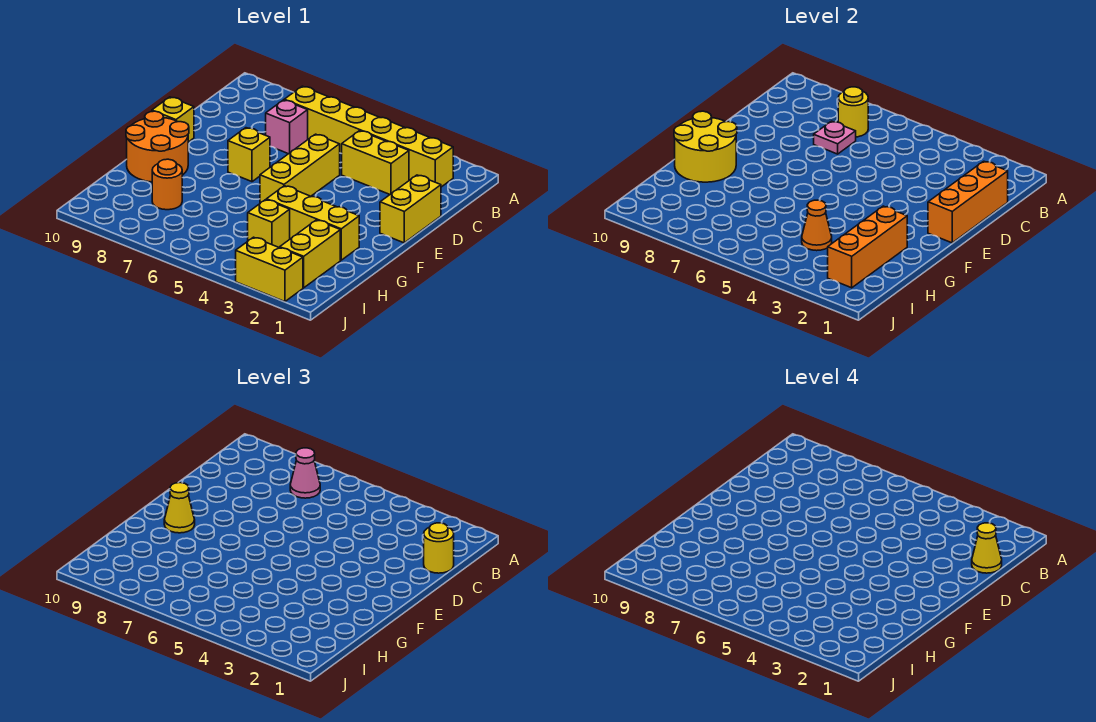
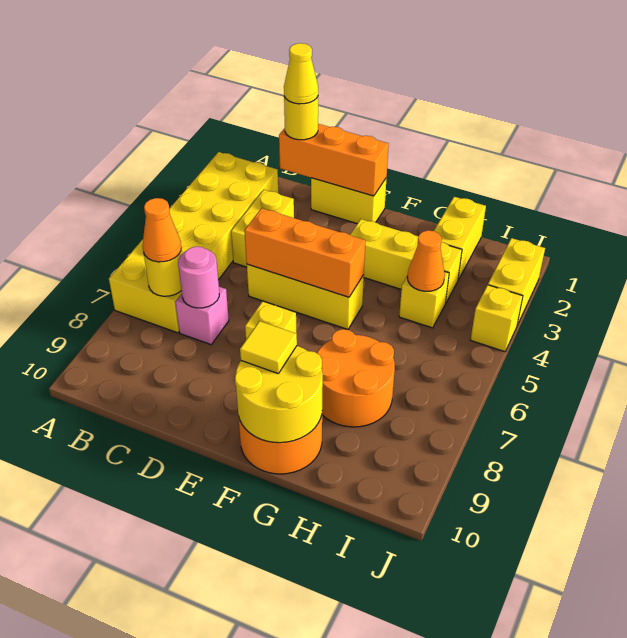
yellow 1x6 brick [284,86,453,187] -> yellow 2x6 brick [109,152,278,333]
pink 1x1 cone [290,448,320,498] -> orange 1x1 cone [142,198,181,262]
pink 1x1 plate [814,121,856,154] -> pink 1x1 round brick [178,246,219,308]
yellow 1x1 brick [152,97,194,142] -> yellow 1x1 brick moved to [471,285,523,352]
yellow 1x1 cone [164,483,195,533] -> yellow 1x1 tile [240,321,297,373]
yellow 1x3 brick [267,186,359,260] -> yellow 1x3 brick turned to [350,219,462,304]
orange 1x3 brick [828,206,907,288] -> orange 1x3 brick moved to [245,208,365,297]
yellow 1x2 brick [280,220,340,288] -> yellow 1x2 brick turned to [434,197,486,280]
orange 1x1 round brick [152,159,182,210] -> orange 2x2 round brick [317,329,395,427]

